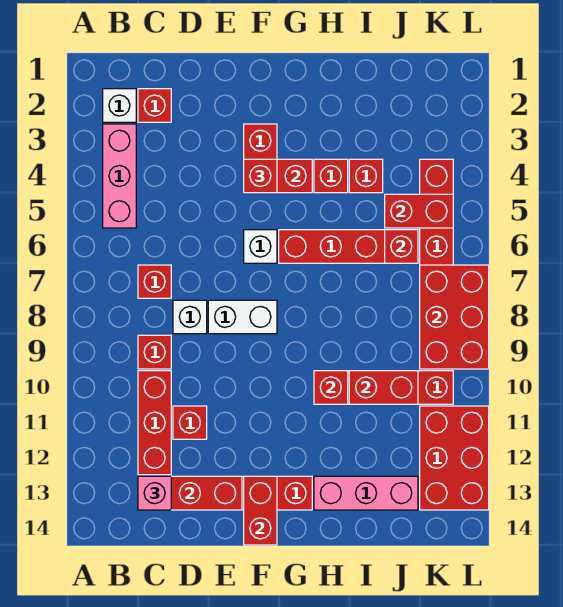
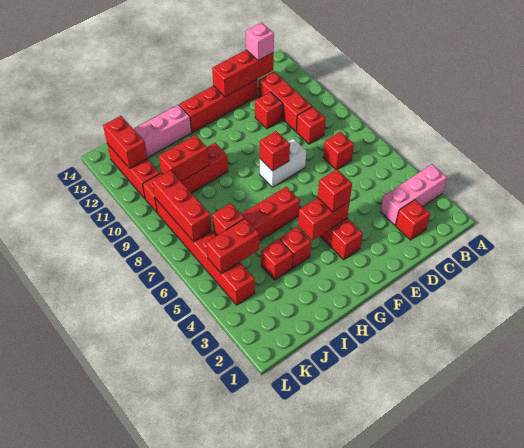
white 1x1 brick [103,89,136,122] -> none
pink 1x3 brick [103,124,136,228] -> pink 1x3 brick turned to [380,164,447,225]
white 1x1 brick [173,300,207,334] -> none
white 1x1 brick [244,230,277,263] -> none
red 1x2 brick [244,476,277,545] -> red 1x2 brick moved to [103,116,148,169]
red 1x1 brick [314,371,348,404] -> red 1x1 brick moved to [260,131,290,171]
red 2x3 brick [420,265,489,369] -> red 1x3 brick [152,170,212,242]
red 2x3 brick [420,406,489,510] -> red 1x3 brick [107,144,160,199]

